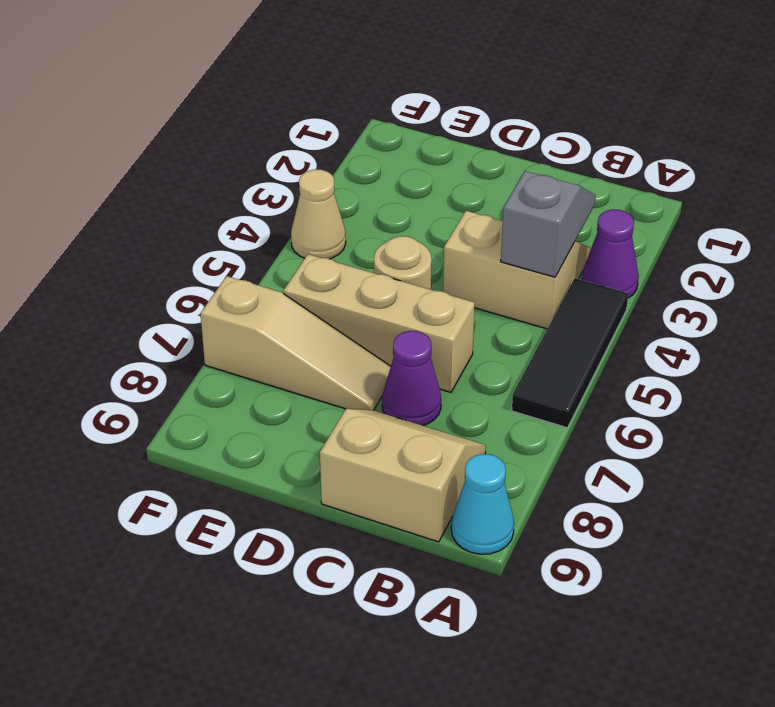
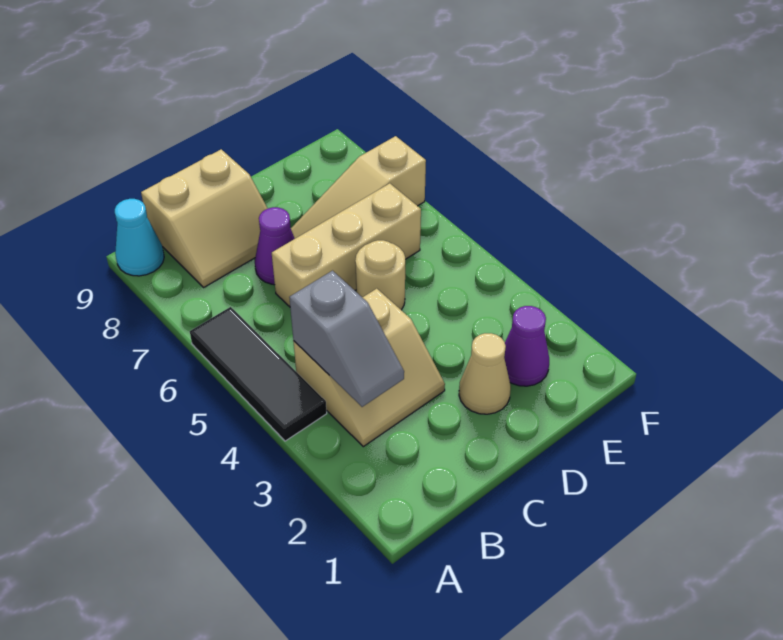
purple 1x1 cone [582,209,639,298] -> purple 1x1 cone moved to [504,306,549,386]
tan 1x1 cone [291,169,346,259] -> tan 1x1 cone moved to [459,333,511,414]

